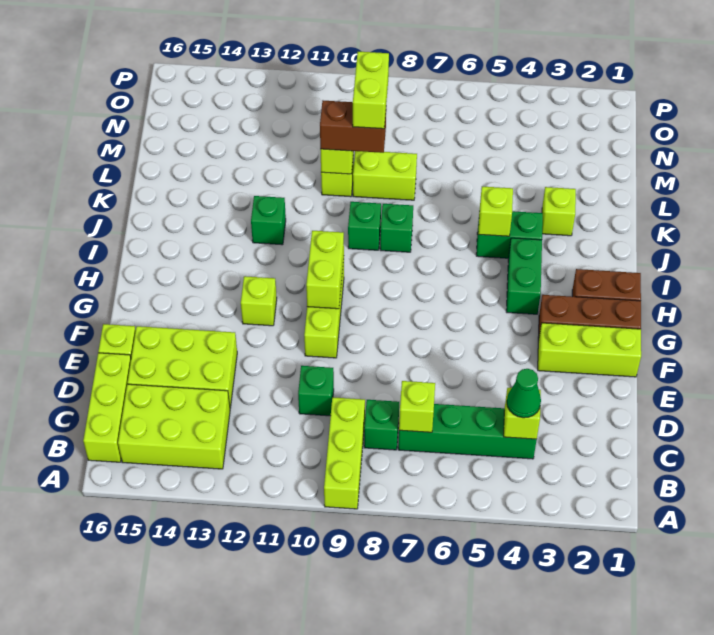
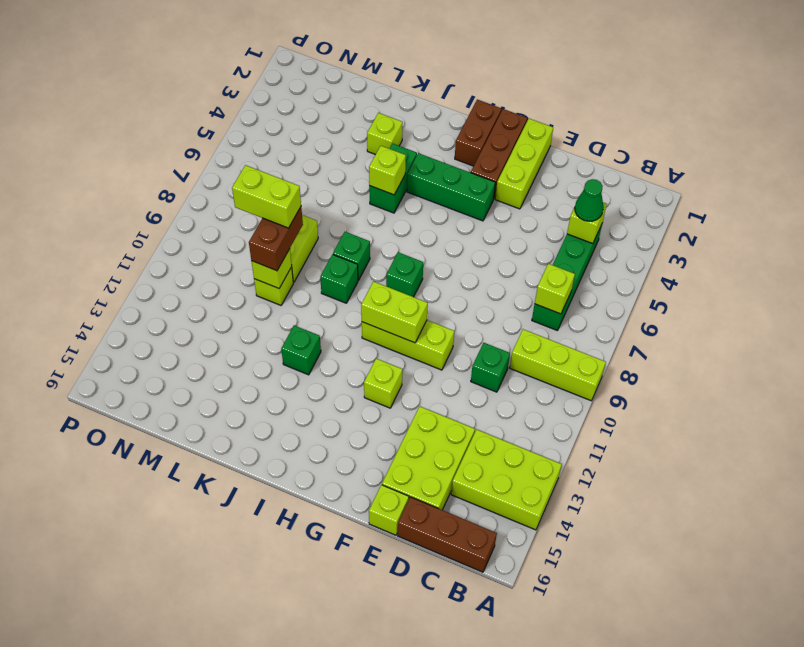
lime 2x3 brick [118,384,230,469] -> lime 2x3 brick turned to [451,429,562,530]
lime 1x3 brick [83,353,131,462] -> brown 1x3 brick [398,497,497,572]
green 1x1 brick [364,400,399,450] -> green 1x1 brick moved to [386,252,423,297]
green 1x2 brick [506,238,542,314] -> green 1x3 brick [407,153,495,221]

